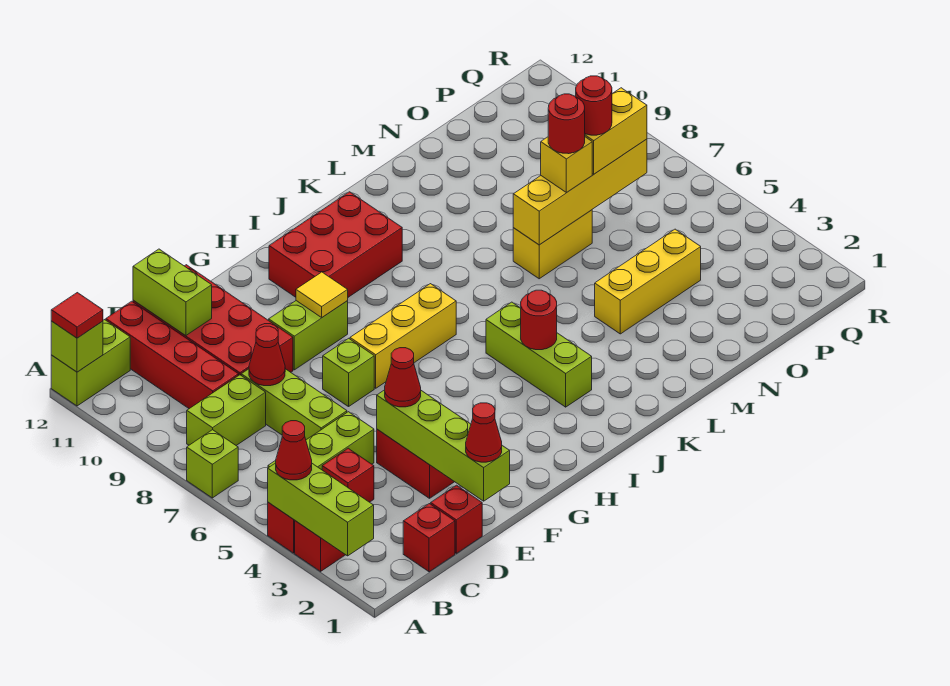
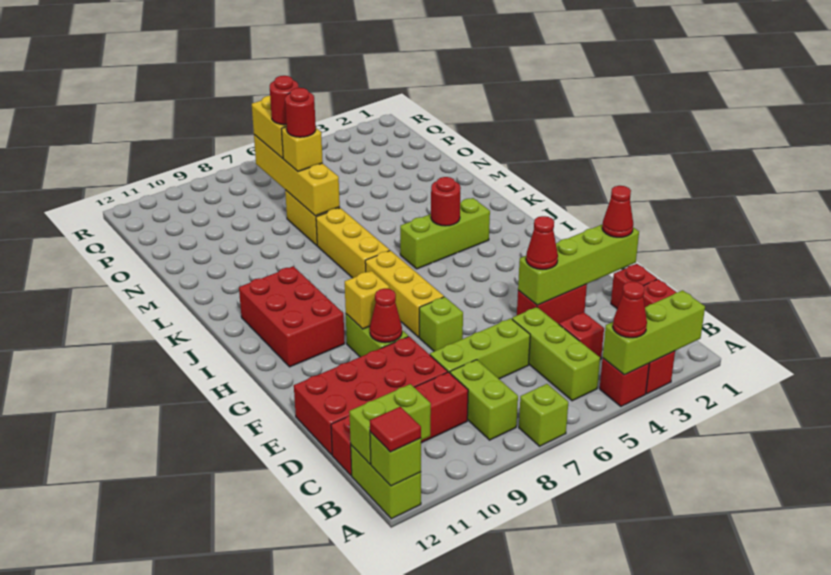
red 1x1 cone [249,326,285,386] -> red 1x1 cone moved to [370,289,402,343]
lime 1x2 brick [133,249,212,336] -> lime 1x2 brick moved to [349,384,431,464]
yellow 1x1 tile [296,272,348,317] -> yellow 1x1 brick [345,271,389,329]
yellow 1x3 brick [595,229,701,334] -> yellow 1x3 brick moved to [316,208,390,278]

